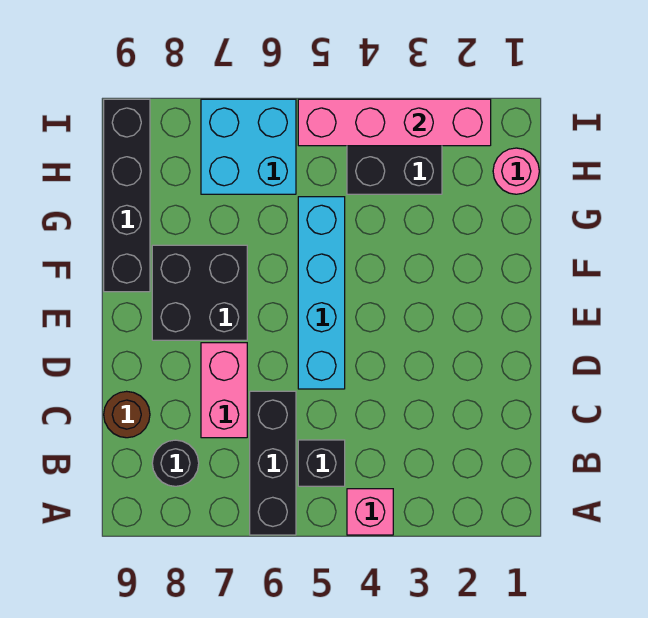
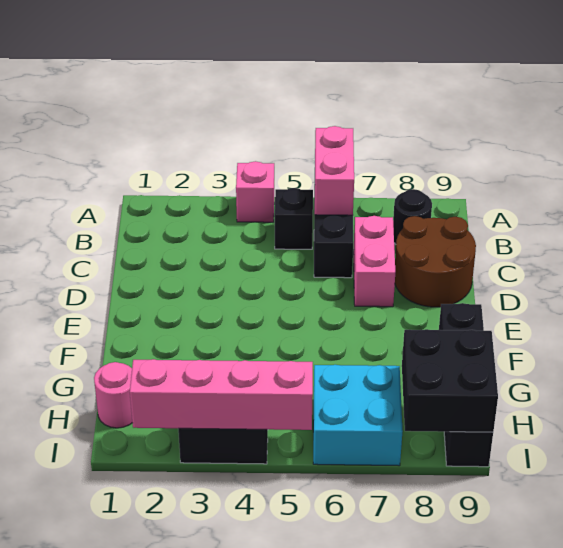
none -> pink 1x2 brick [315,126,354,215]
brown 1x1 round brick [104,391,150,438] -> brown 2x2 round brick [395,216,476,307]
cyan 1x4 brick [298,197,345,389] -> none
black 2x2 brick [152,245,247,340] -> black 2x2 brick moved to [402,329,498,432]

